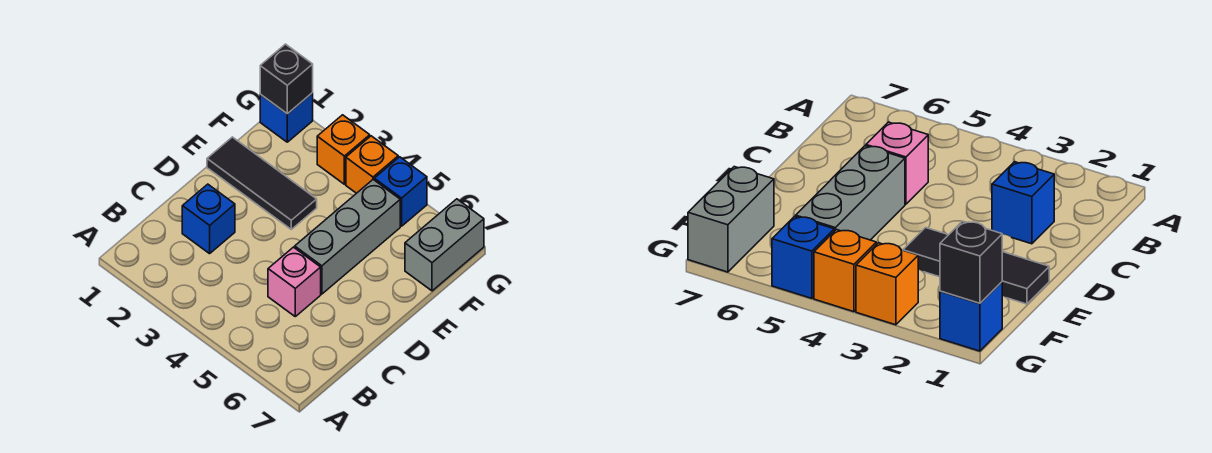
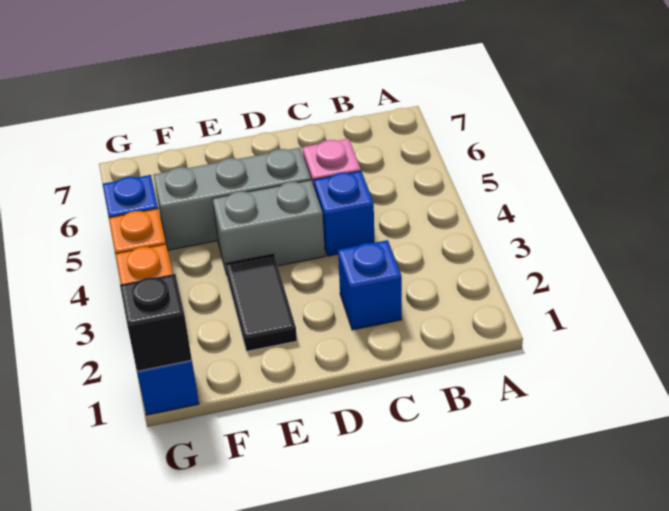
none -> blue 1x1 brick [314,171,374,256]
black 1x3 tile [207,137,317,229] -> black 1x2 tile [225,254,297,351]
grey 1x2 brick [405,199,484,291] -> grey 1x2 brick moved to [213,180,325,273]

